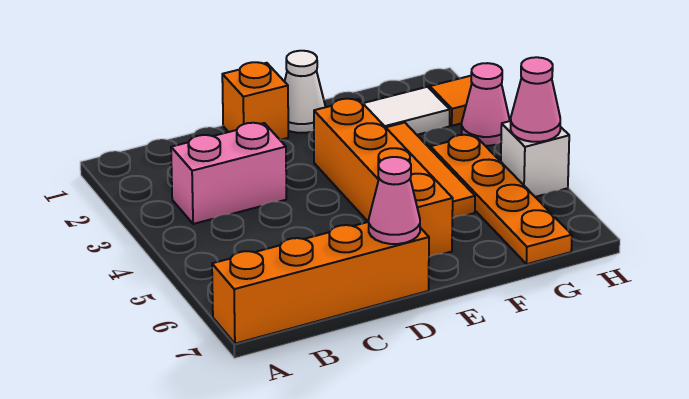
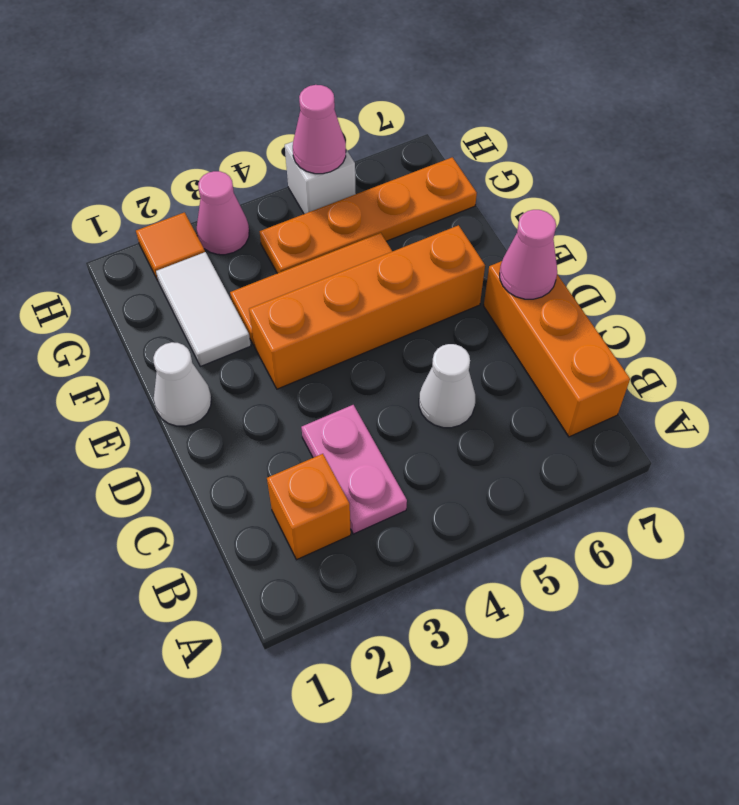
orange 1x4 brick [212,222,429,344] -> orange 1x3 brick [484,261,630,437]
pink 1x2 brick [171,123,286,224] -> pink 1x2 plate [301,405,407,534]
none -> white 1x1 cone [419,344,475,428]
orange 1x1 brick [222,62,288,140] -> orange 1x1 brick moved to [267,454,351,560]

